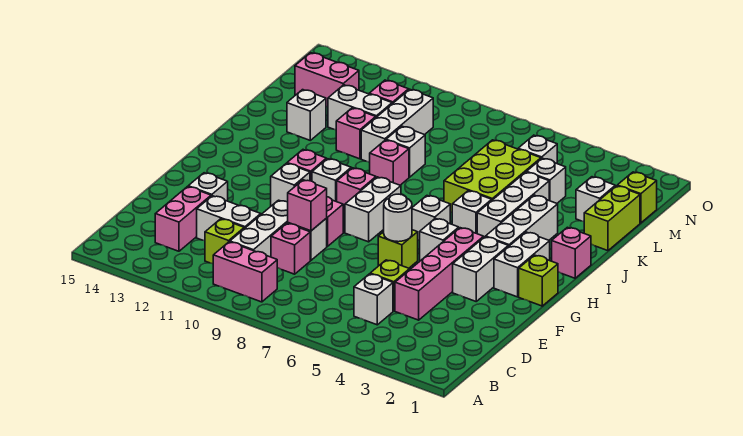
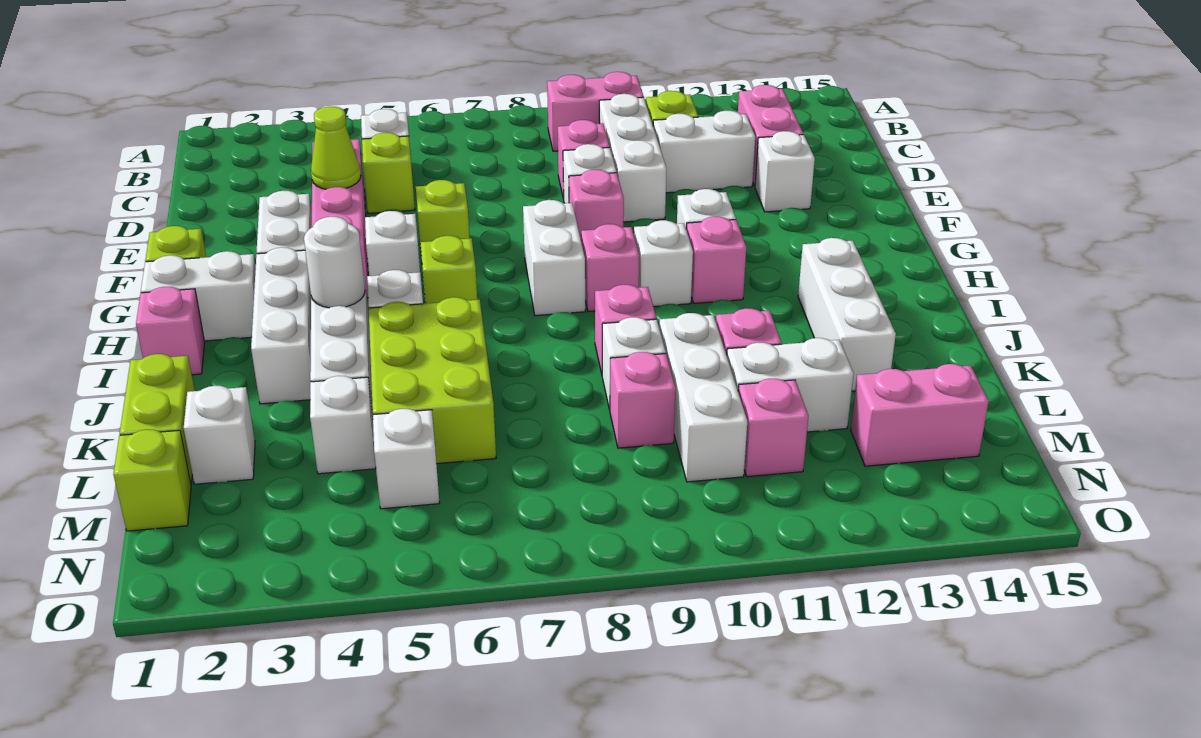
none -> lime 1x1 cone [311,107,361,189]
pink 1x1 brick [288,180,327,231] -> pink 1x1 brick moved to [610,352,676,448]
white 1x1 round brick [384,194,412,242] -> white 1x1 round brick moved to [304,217,365,308]
white 1x2 brick [494,232,550,297] -> white 1x2 brick turned to [141,251,256,341]
white 1x1 brick [412,196,450,240] -> lime 1x1 brick [420,236,477,304]
white 1x1 brick [287,90,326,140] -> white 1x3 brick [798,238,896,391]

